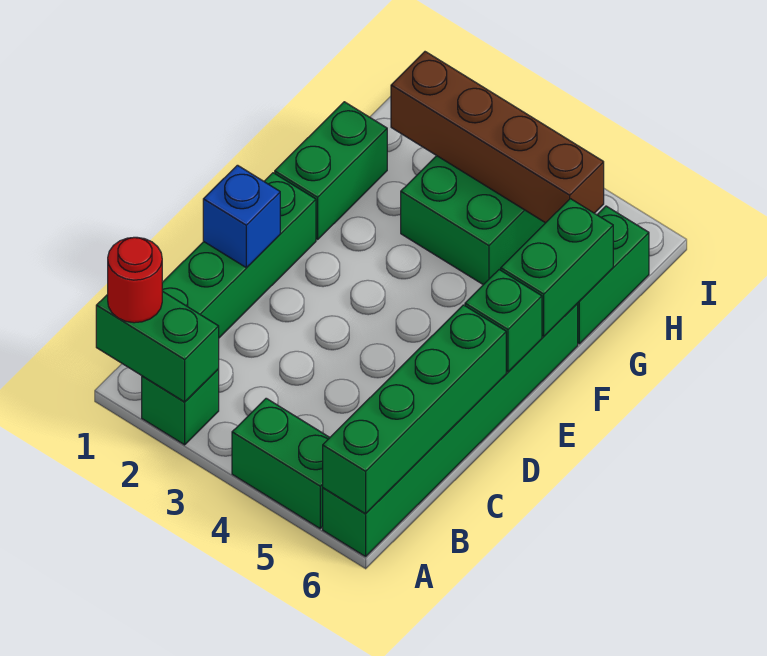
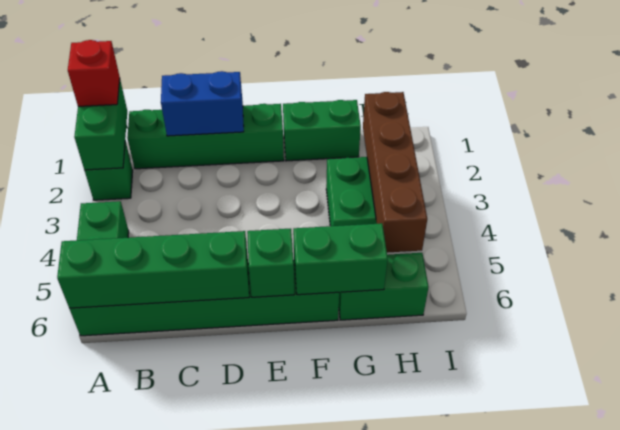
red 1x1 round brick [108,237,162,323] -> red 1x1 brick [68,40,120,106]
blue 1x1 brick [203,165,280,267] -> blue 1x2 brick [161,71,244,136]

